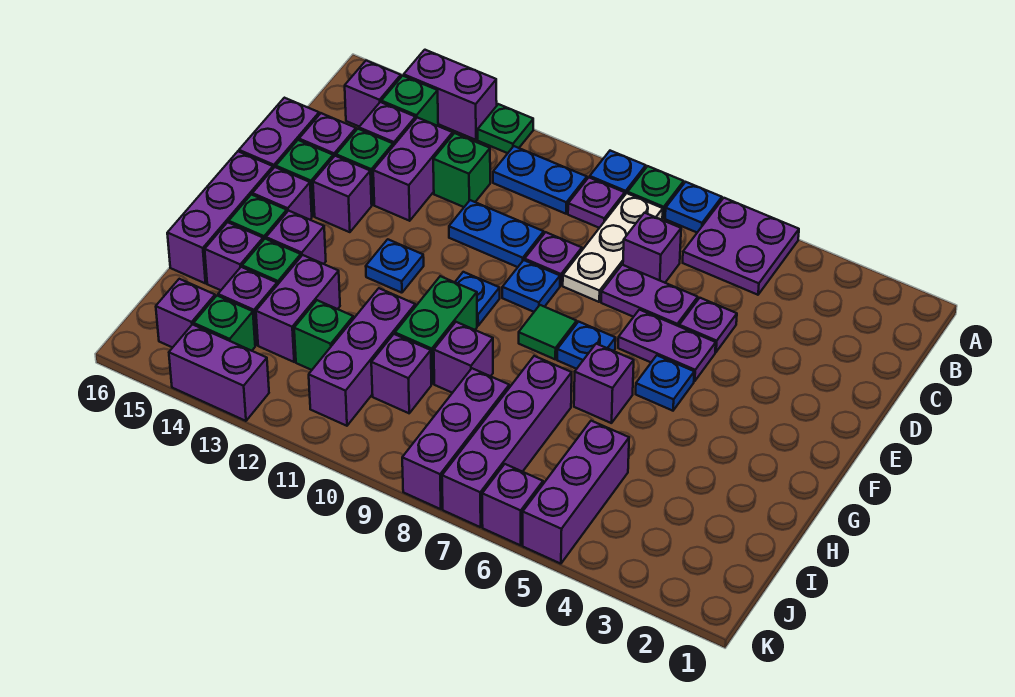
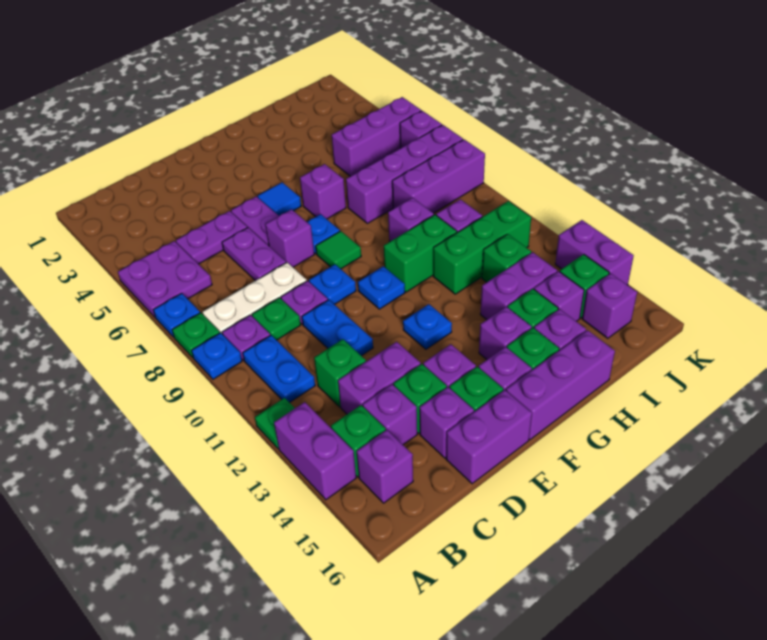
purple 1x1 brick [623,213,681,283] -> purple 1x1 brick moved to [265,209,314,267]
none -> green 1x1 plate [252,298,301,340]
purple 1x1 plate [679,298,737,352] -> purple 1x2 plate [176,211,247,264]
blue 1x1 plate [636,355,694,411] -> blue 1x1 tile [258,183,301,216]
purple 1x3 brick [309,288,415,426] -> green 1x3 brick [433,201,531,294]

